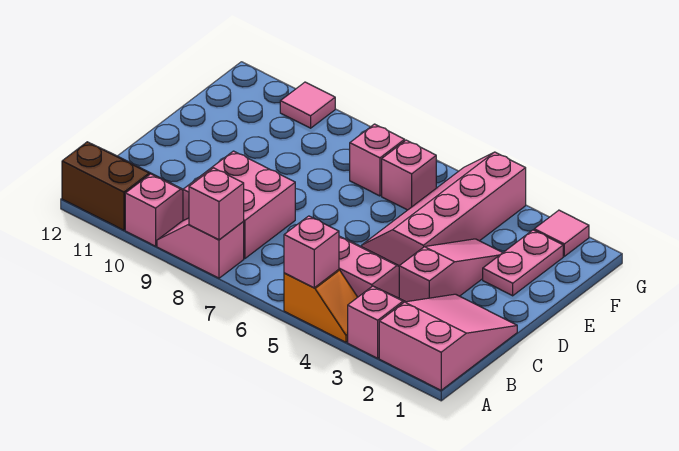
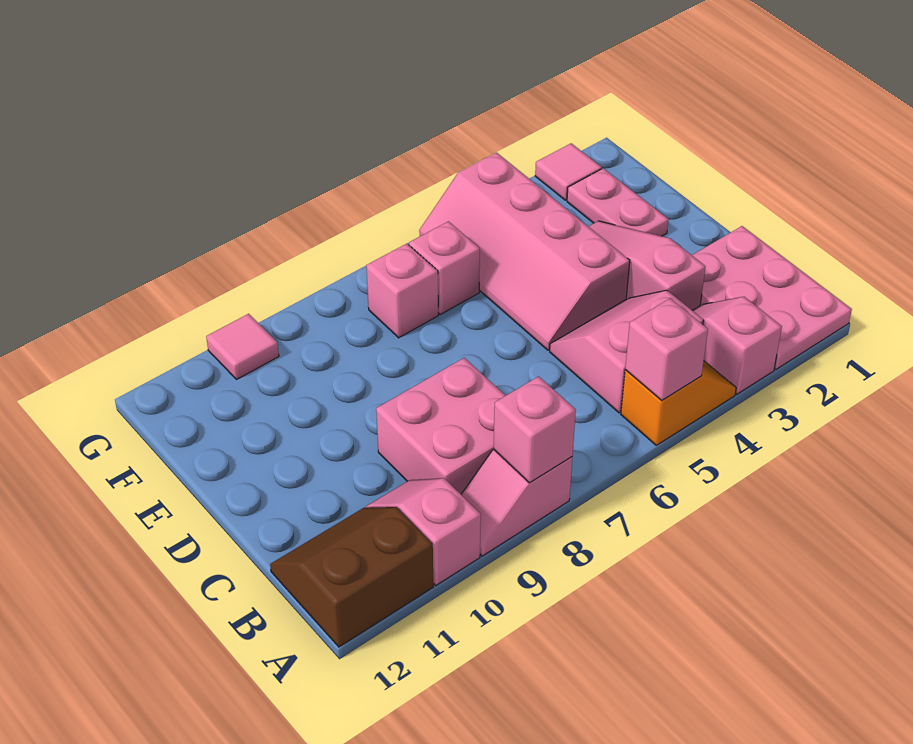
pink 2x3 slope [379,294,517,390] -> pink 2x3 plate [692,226,852,369]

